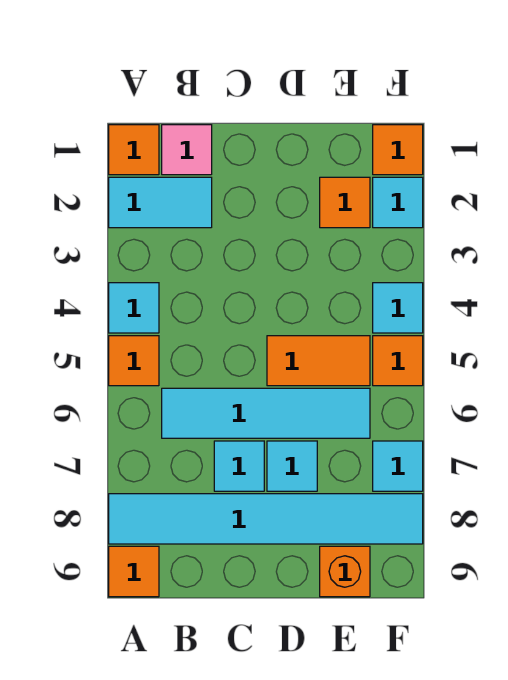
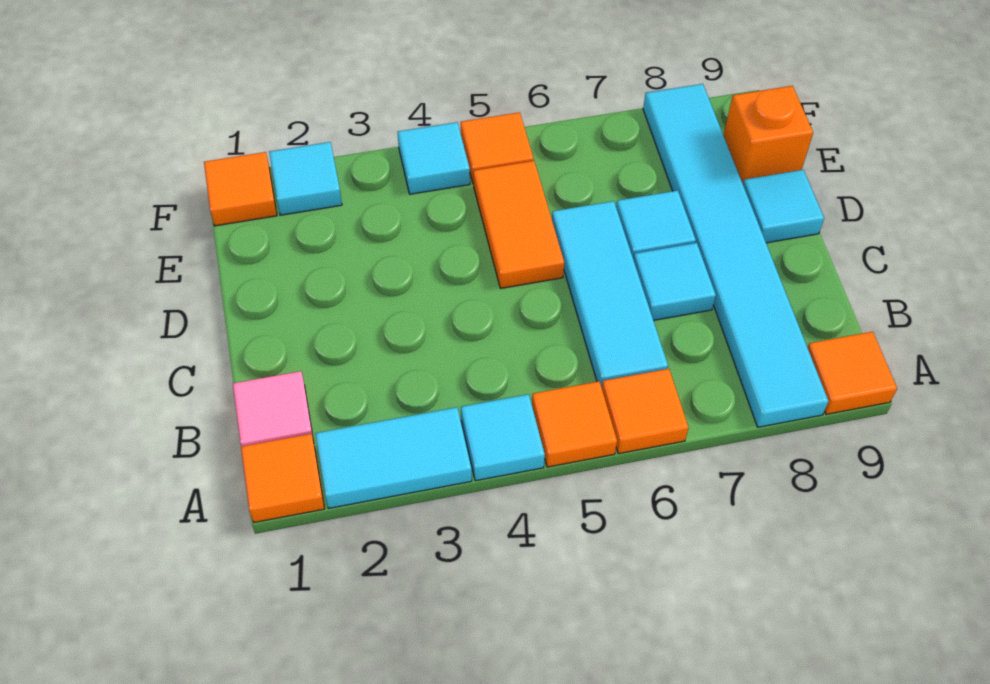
cyan 1x2 tile [109,177,212,228] -> cyan 1x2 tile turned to [315,407,472,508]
cyan 1x4 tile [162,388,370,438] -> cyan 1x3 tile [552,201,668,388]
orange 1x1 tile [320,177,370,228] -> orange 1x1 tile moved to [602,369,689,454]
cyan 1x1 tile [373,441,423,491] -> cyan 1x1 tile moved to [743,170,824,243]

